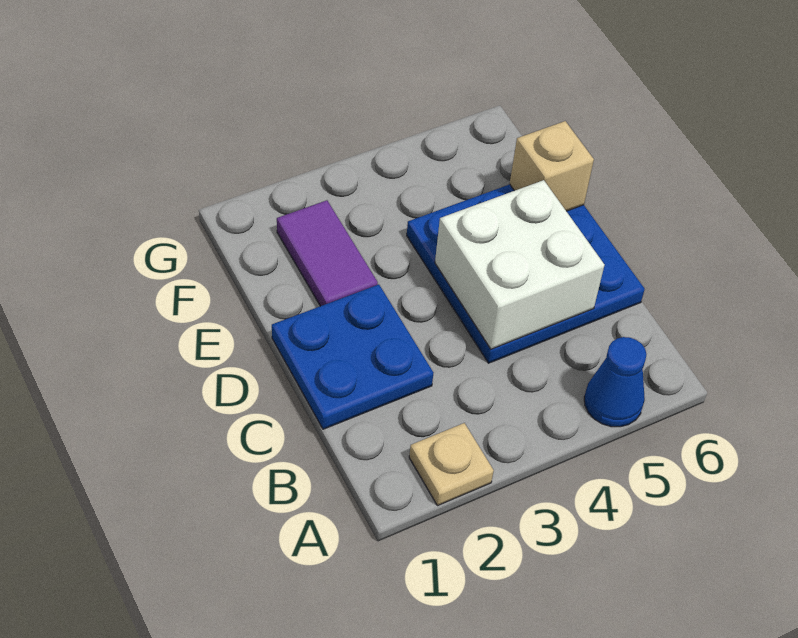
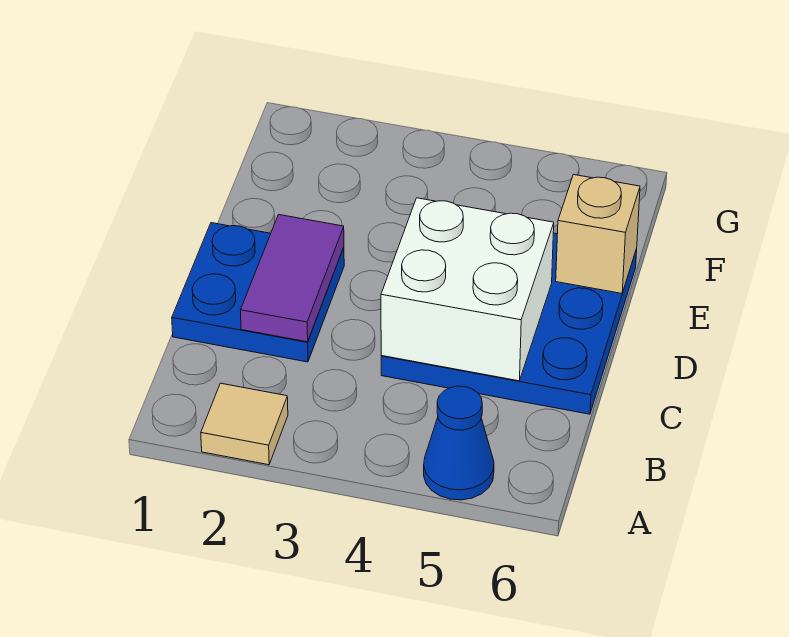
tan 1x1 plate [409,423,494,506] -> tan 1x1 tile [201,383,288,465]
purple 1x2 tile [277,200,378,306] -> purple 1x2 tile moved to [240,215,344,342]

